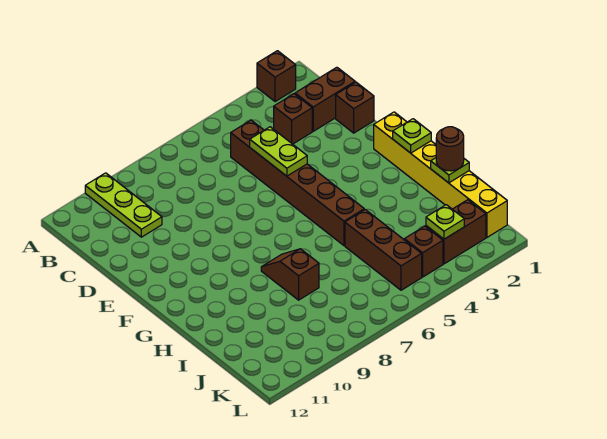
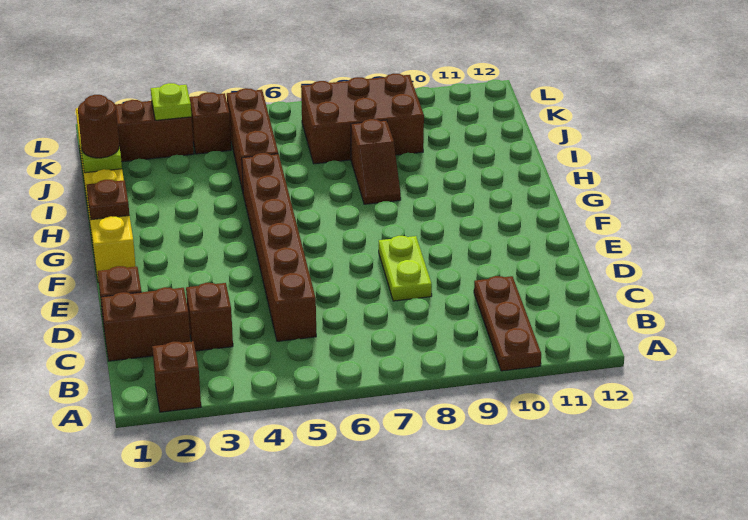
lime 1x3 plate [85,173,162,237] -> brown 1x3 plate [474,276,541,371]
lime 1x2 plate [250,127,307,176] -> lime 1x2 plate moved to [379,236,432,301]
lime 1x1 plate [393,119,431,153] -> brown 1x1 plate [87,180,129,220]
none -> brown 2x3 brick [301,73,424,164]

